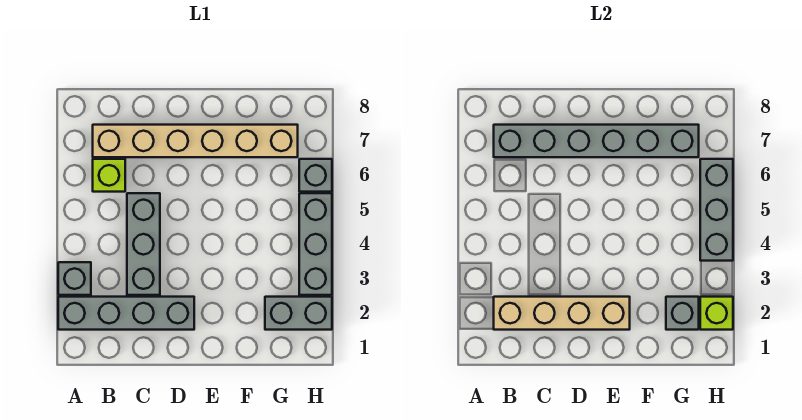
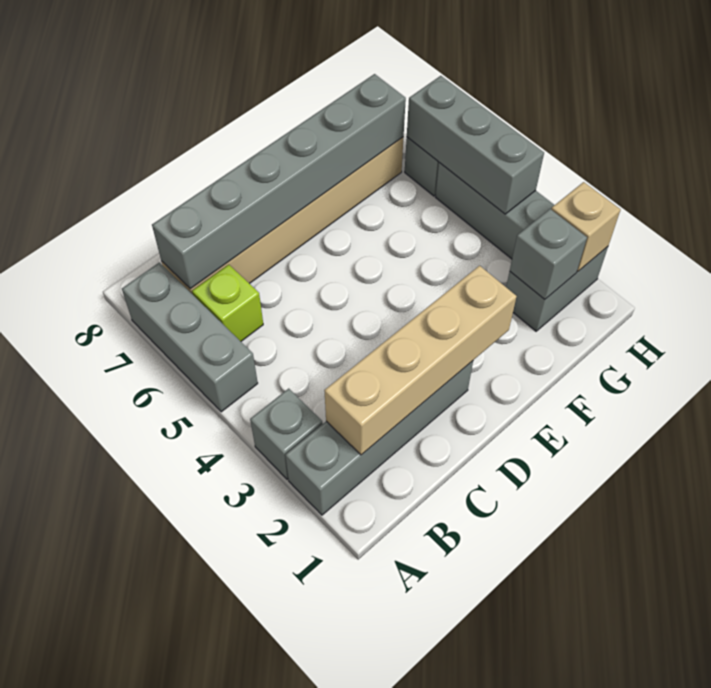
grey 1x3 brick [127,193,160,295] -> grey 1x3 brick moved to [122,262,258,412]
lime 1x1 brick [700,297,733,330] -> tan 1x1 brick [551,182,621,271]

